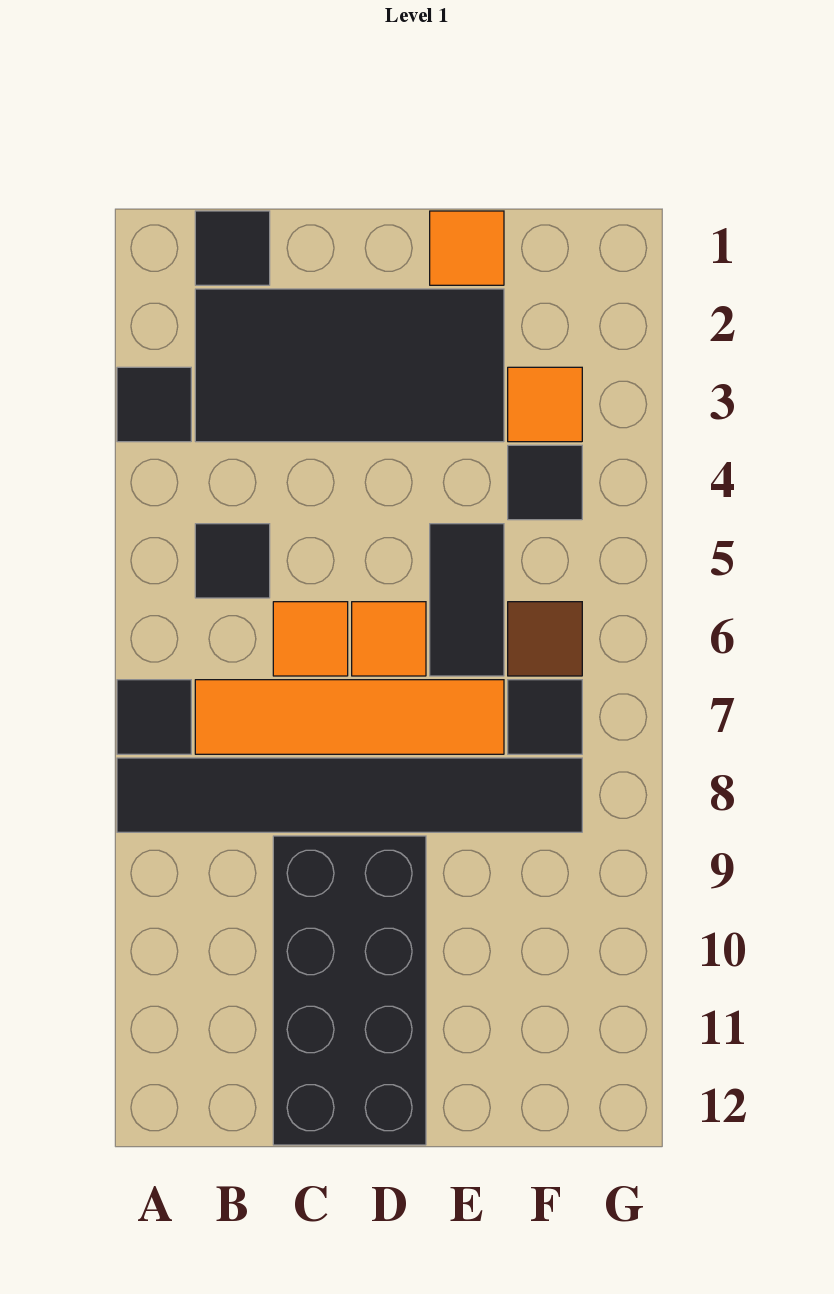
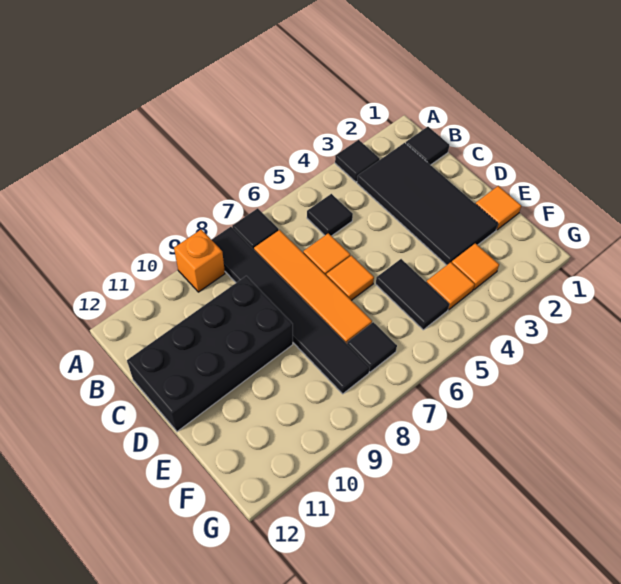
none -> orange 1x1 brick [174,230,225,292]
black 1x2 tile [430,524,504,676] -> black 1x2 tile turned to [376,259,449,330]
black 1x1 tile [508,445,582,520] -> orange 1x1 tile [427,262,475,310]
brown 1x1 tile [508,602,582,676] -> none

